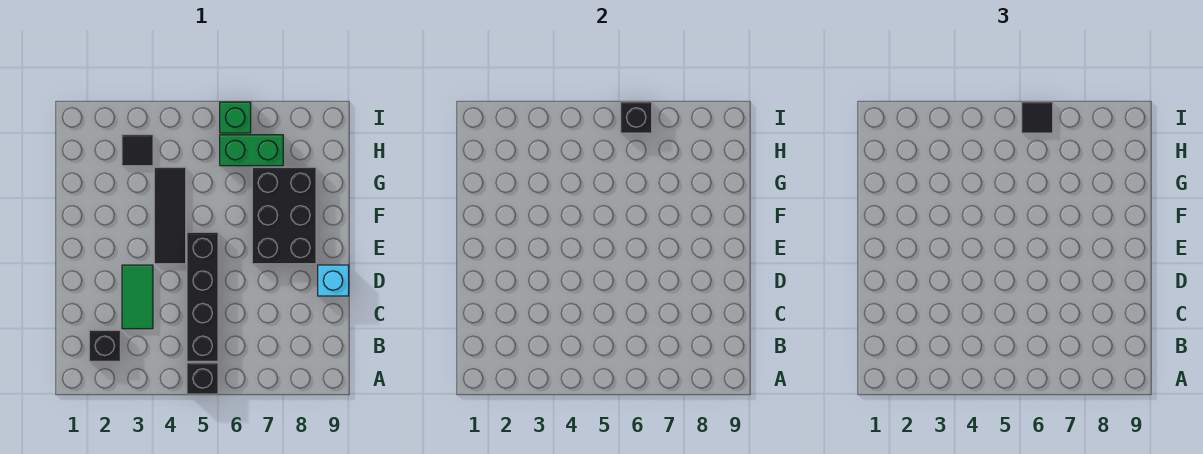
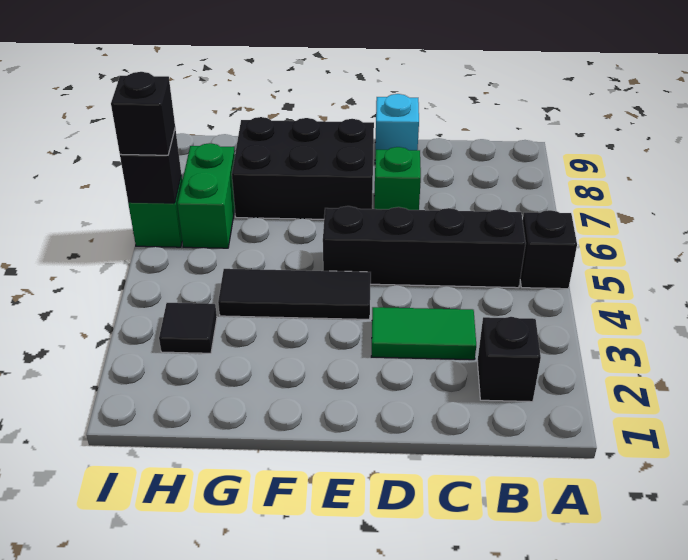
none -> green 1x1 brick [374,147,421,210]
black 1x1 tile [1022,102,1053,133] -> black 1x1 brick [111,72,175,155]

